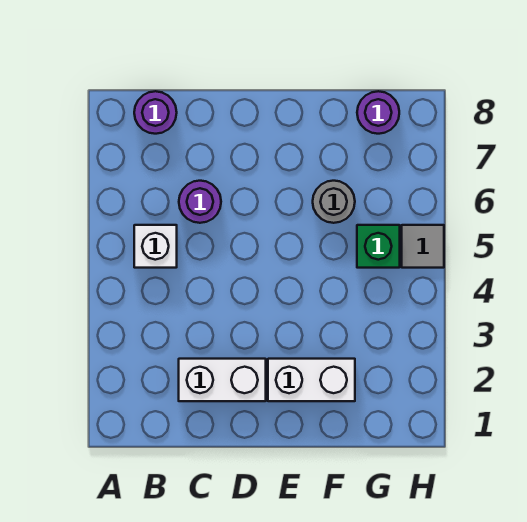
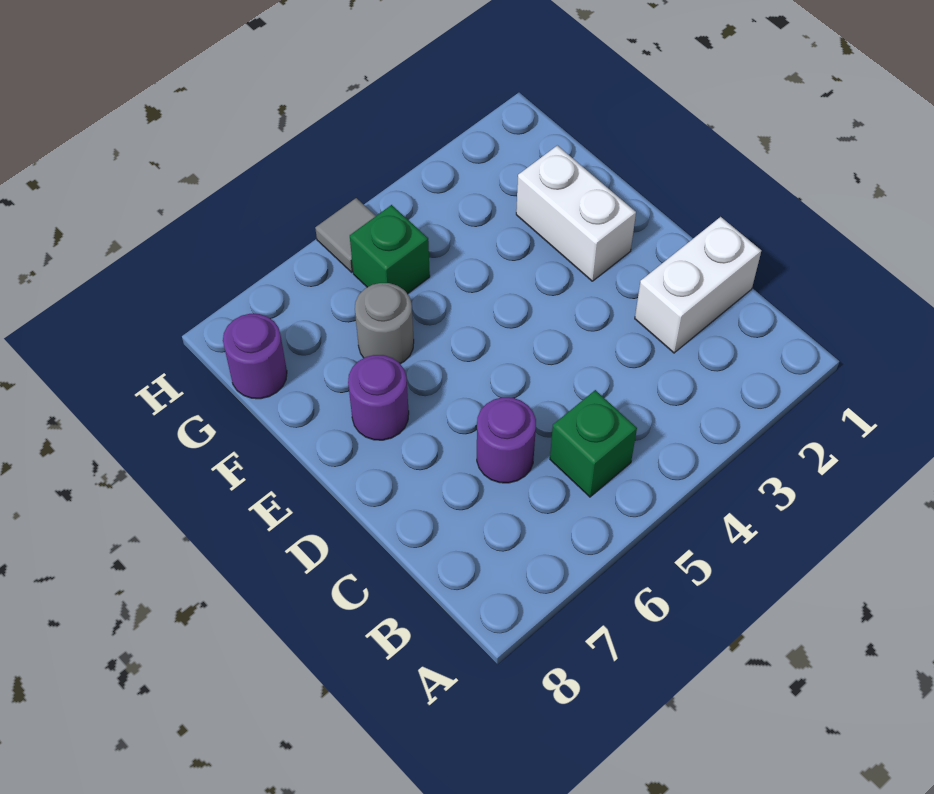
white 1x1 brick [134,225,177,268] -> green 1x1 brick [550,390,637,497]
purple 1x1 round brick [134,91,177,134] -> purple 1x1 round brick moved to [348,355,409,440]
white 1x2 brick [179,359,266,401] -> white 1x2 brick turned to [635,217,761,353]

